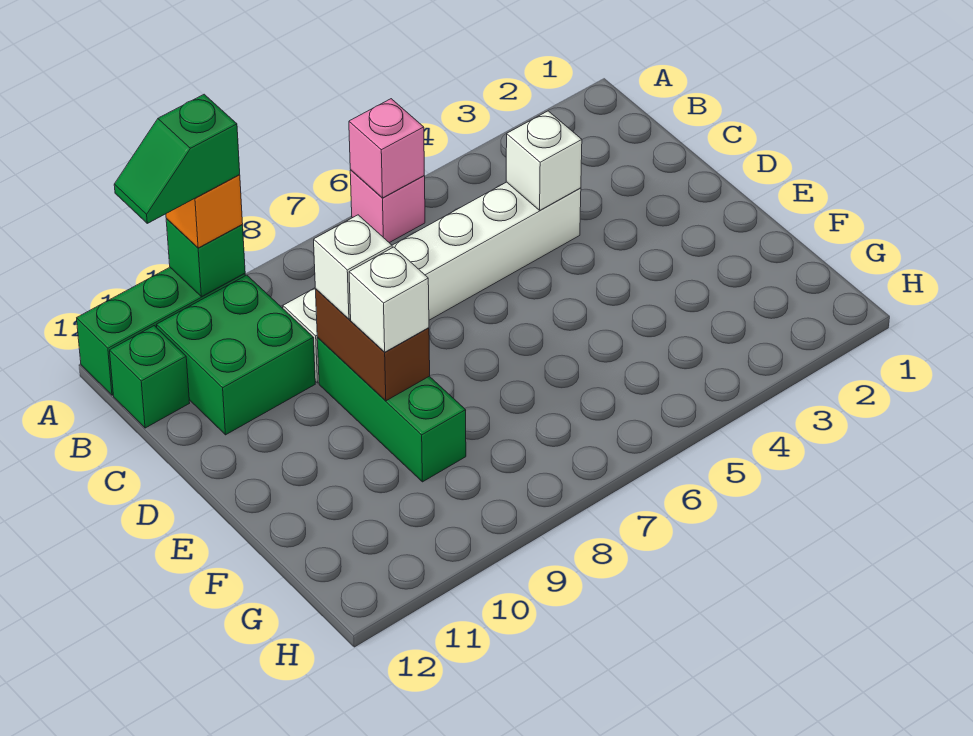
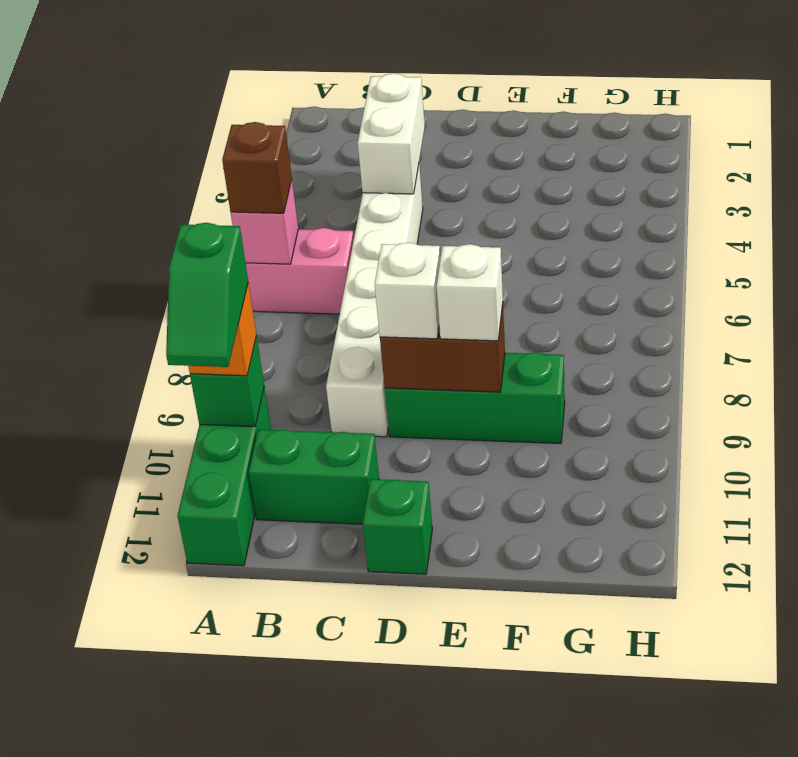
pink 1x1 brick [350,170,425,243] -> pink 1x2 brick [246,228,354,314]
none -> brown 1x1 brick [222,122,292,213]
green 2x2 brick [157,275,315,435] -> green 1x2 brick [249,429,379,524]
green 1x1 brick [110,326,190,428] -> green 1x1 brick moved to [363,479,432,574]
white 1x1 brick [506,111,582,210] -> white 1x2 brick [358,73,425,194]

